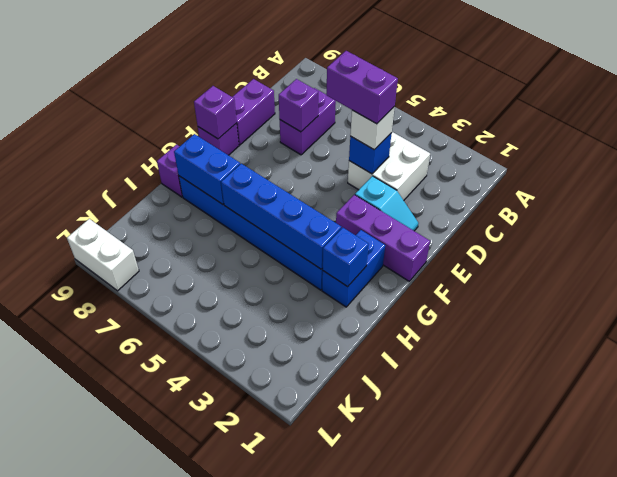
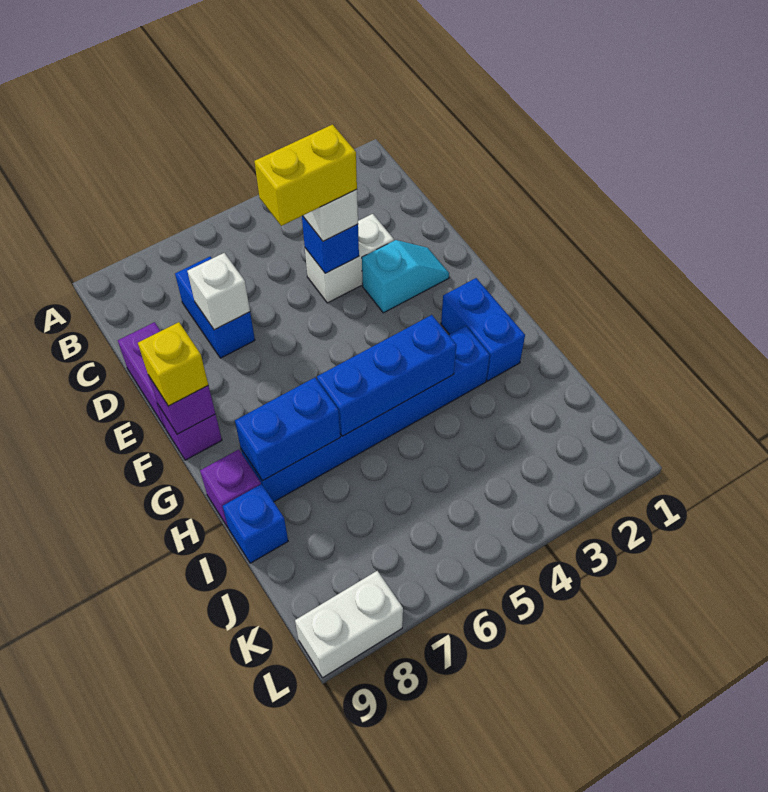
white 2x2 brick [348,132,430,200] -> white 1x2 brick [305,214,394,303]
purple 1x2 brick [280,88,336,155] -> blue 1x2 brick [175,257,255,358]
purple 1x2 brick [326,51,398,124] -> yellow 1x2 brick [254,125,357,226]
purple 1x1 brick [279,79,318,132] -> white 1x1 brick [188,253,250,330]
purple 1x3 brick [336,195,430,281] -> none
none -> yellow 1x1 brick [138,322,208,406]
blue 1x1 brick [323,228,369,287] -> blue 1x1 brick moved to [223,484,288,563]
blue 1x4 brick [221,164,341,269] -> blue 1x3 brick [317,315,457,436]

